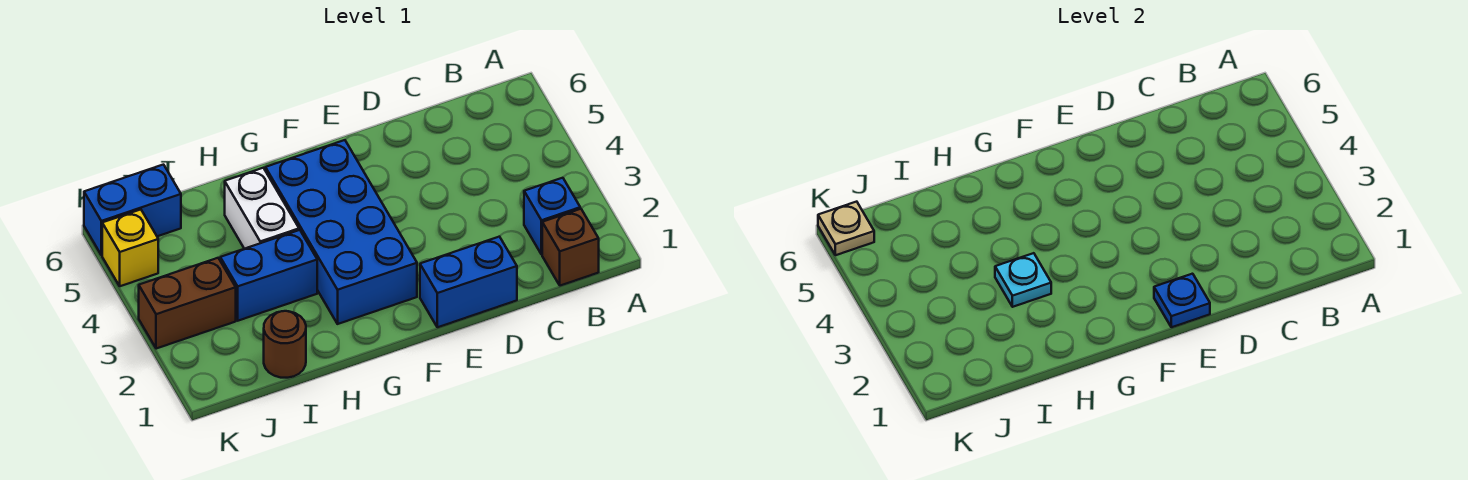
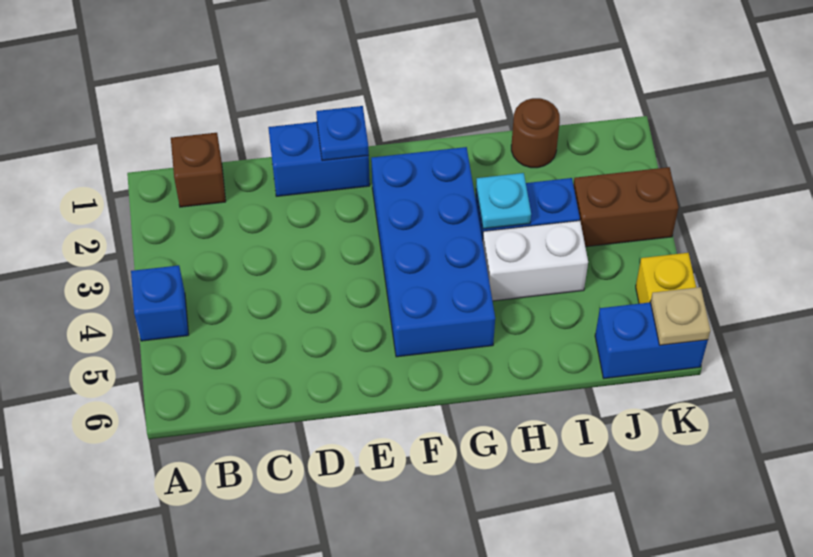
blue 1x1 brick [524,178,580,255] -> blue 1x1 brick moved to [131,265,189,341]
white 1x2 brick [225,168,299,249] -> white 1x2 brick turned to [483,221,588,301]

